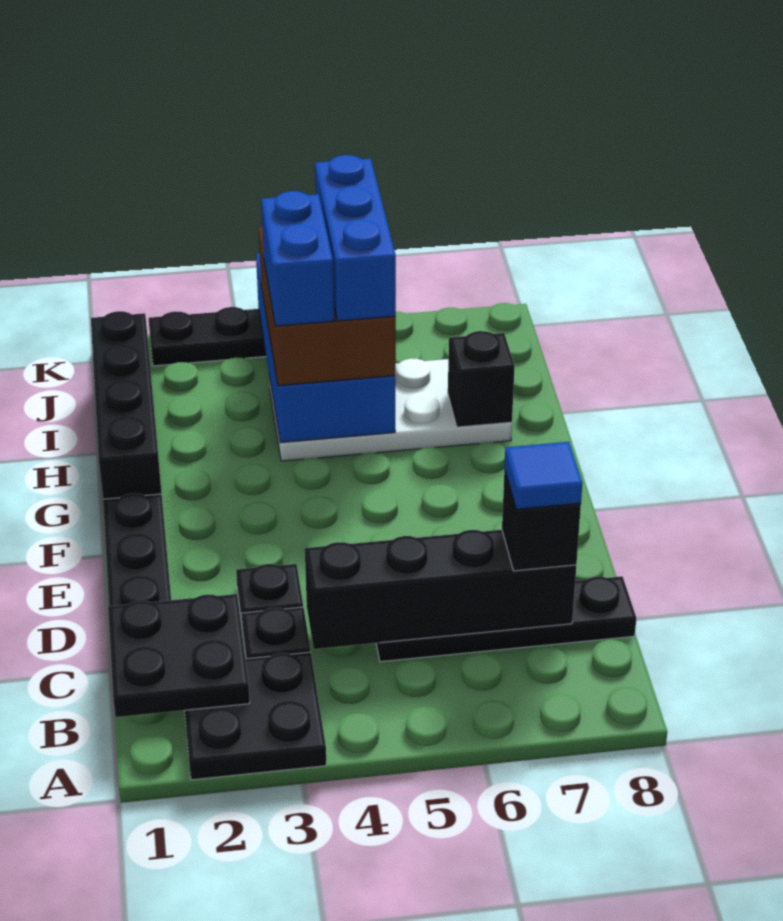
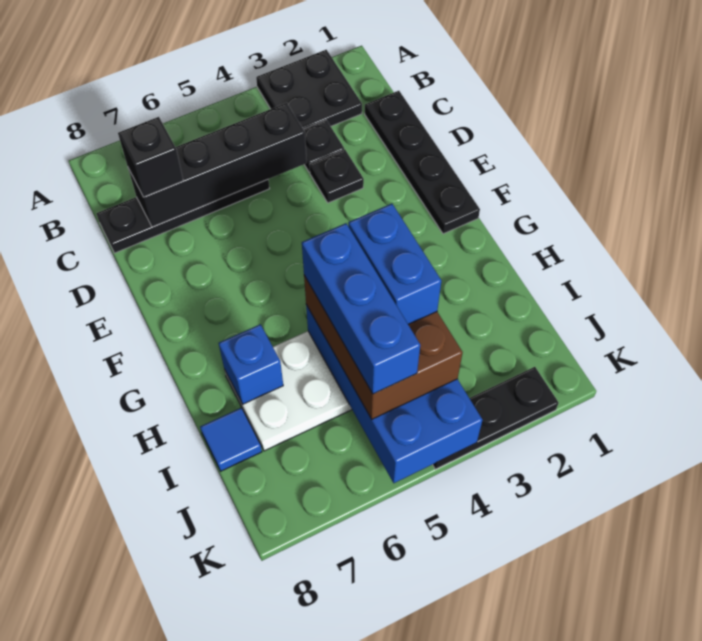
black 2x2 plate [108,594,250,717] -> none
blue 1x1 tile [504,442,582,509] -> blue 1x1 tile moved to [200,408,262,471]
black 1x4 brick [91,311,162,499] -> none
black 1x1 brick [448,331,515,427] -> blue 1x1 brick [219,324,283,404]

